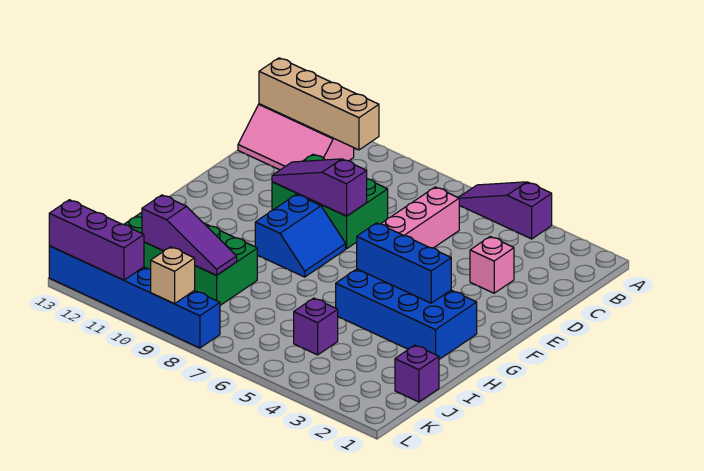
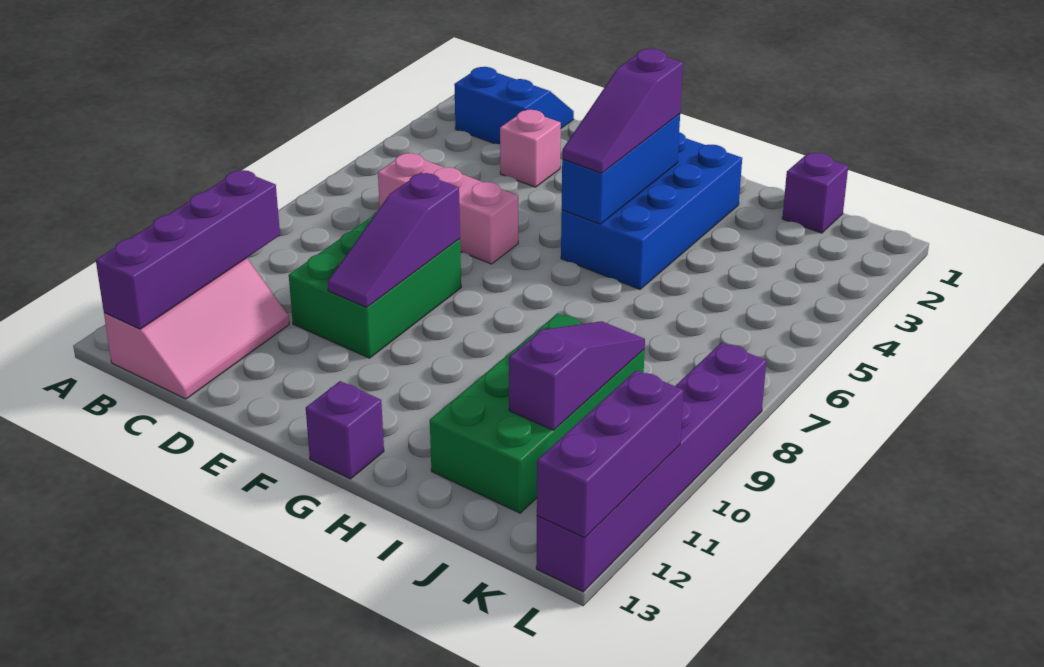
purple 1x3 slope [459,182,552,239] -> purple 1x3 slope moved to [562,49,683,173]
tan 1x4 brick [259,58,379,150] -> purple 1x4 brick [96,170,280,329]
blue 2x2 slope [255,194,346,277] -> blue 2x2 slope moved to [454,67,574,144]
purple 1x1 brick [294,298,338,355] -> purple 1x1 brick moved to [306,381,384,479]
blue 1x6 brick [49,246,220,348] -> purple 1x6 brick [536,342,766,592]
tan 1x1 brick [151,247,195,304] -> none

